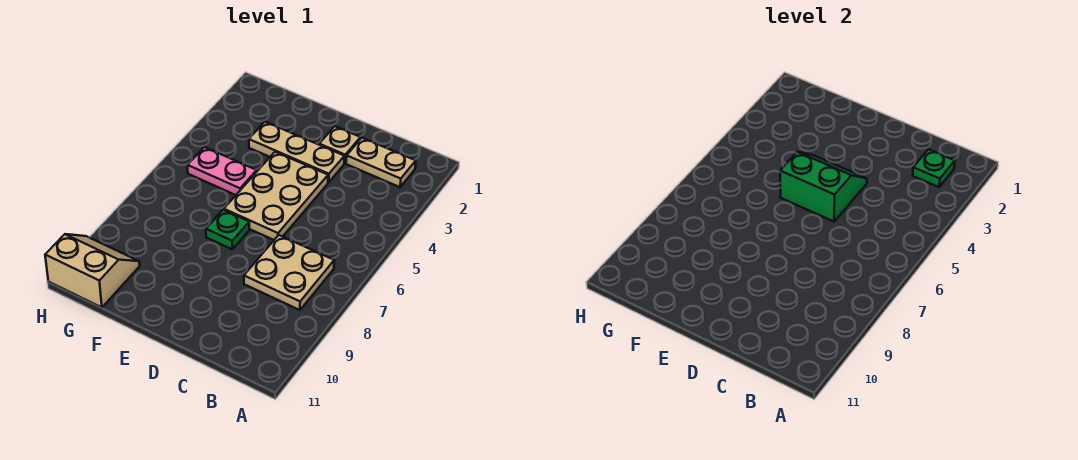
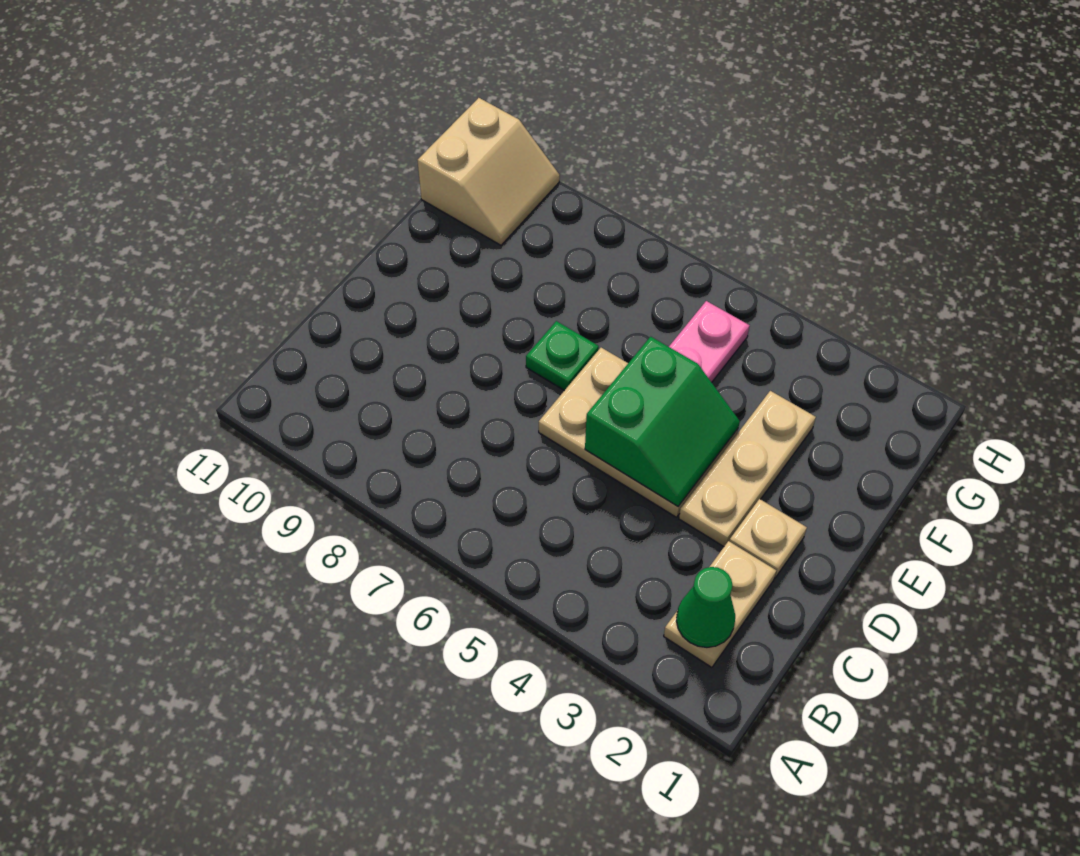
green 1x1 plate [913,149,955,187] -> green 1x1 cone [676,567,735,647]
tan 2x2 plate [244,235,334,310] -> none

